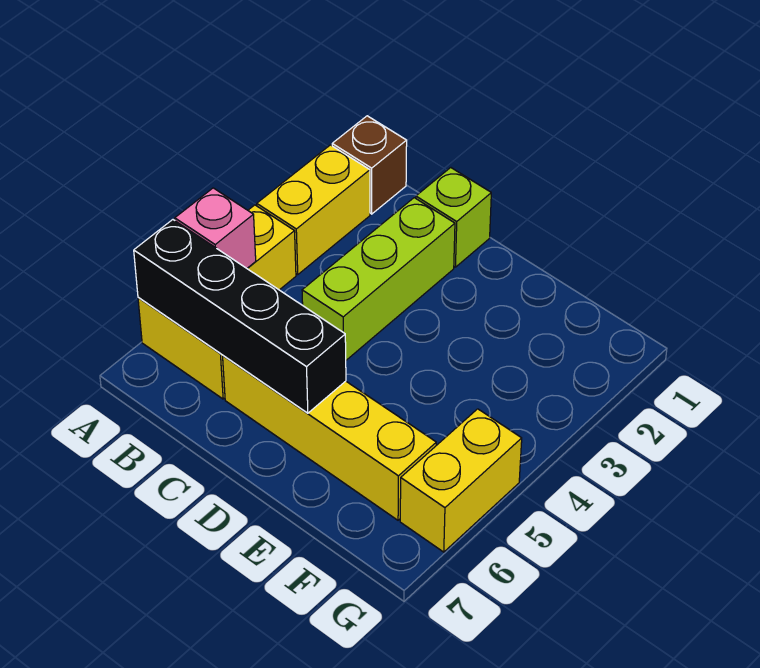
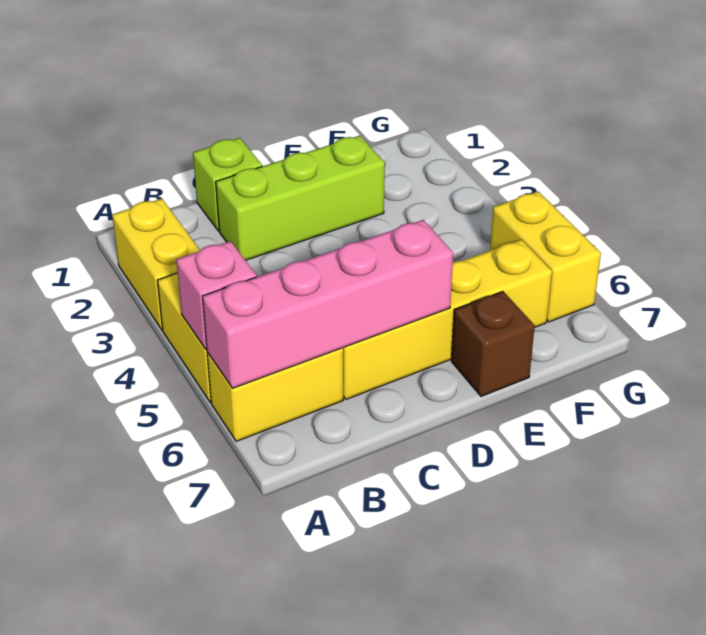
brown 1x1 brick [332,116,407,214] -> brown 1x1 brick moved to [451,291,535,396]
black 1x4 brick [134,220,346,413] -> pink 1x4 brick [202,220,453,388]
lime 1x3 brick [302,198,455,360] -> lime 1x3 brick turned to [216,136,385,260]

